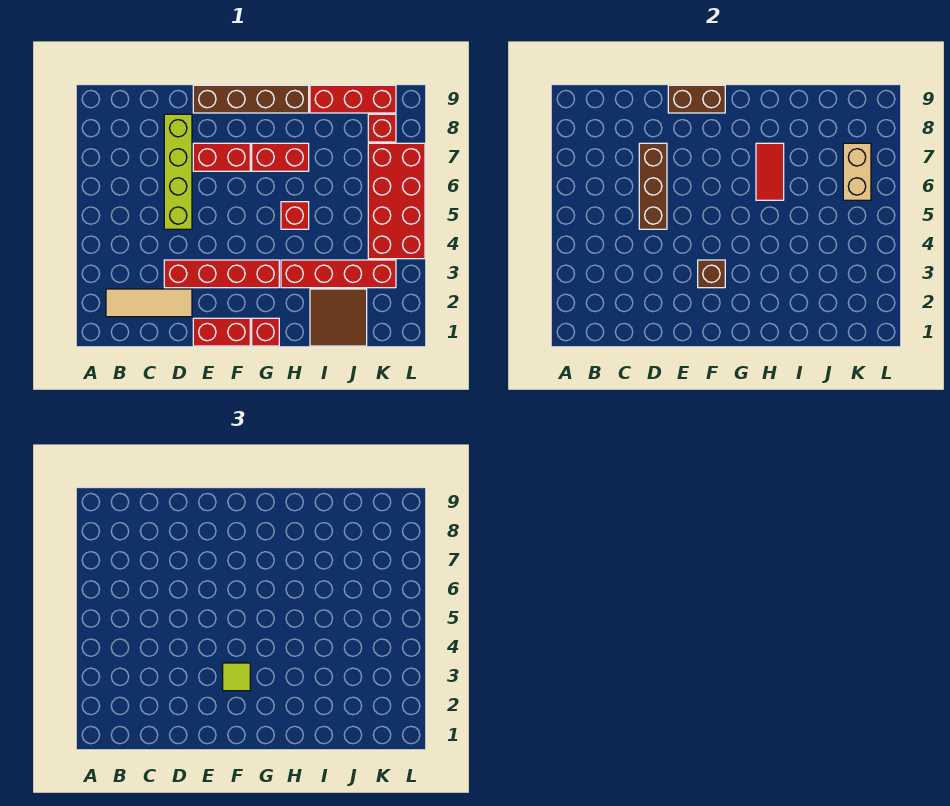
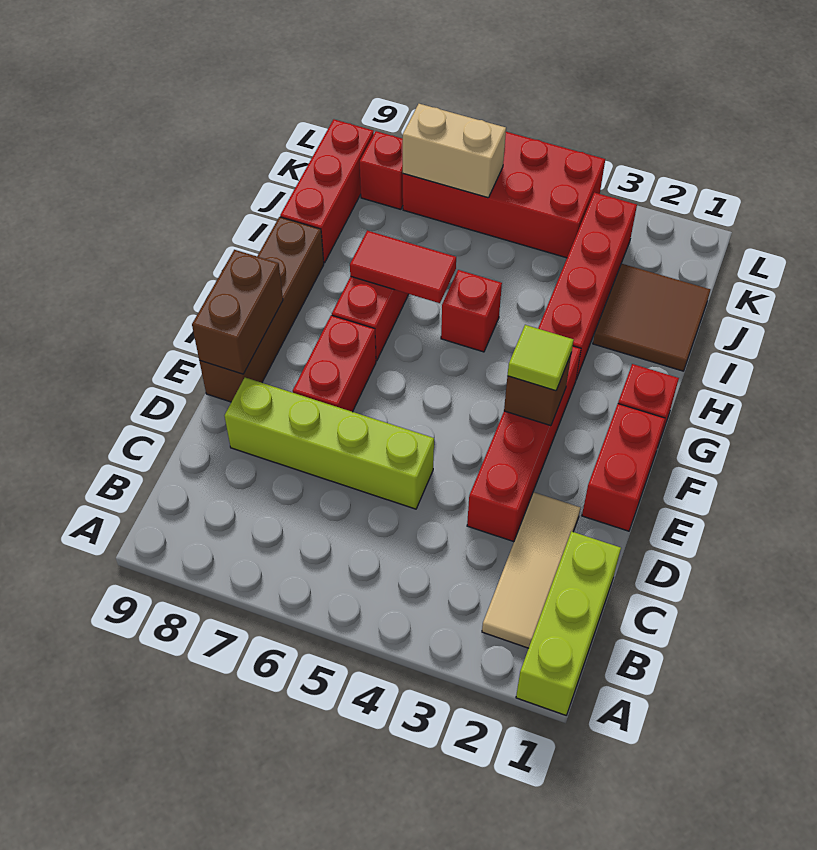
none -> lime 1x3 brick [516,531,621,715]
brown 1x3 brick [639,143,667,229] -> none

